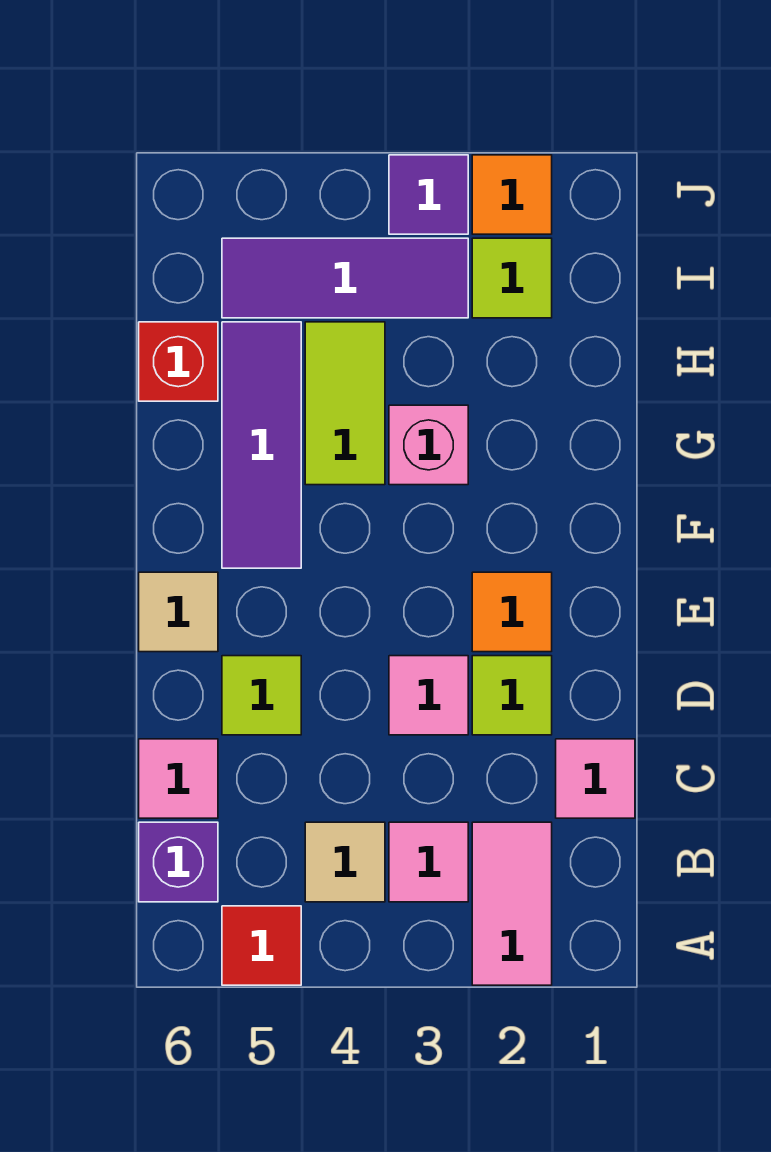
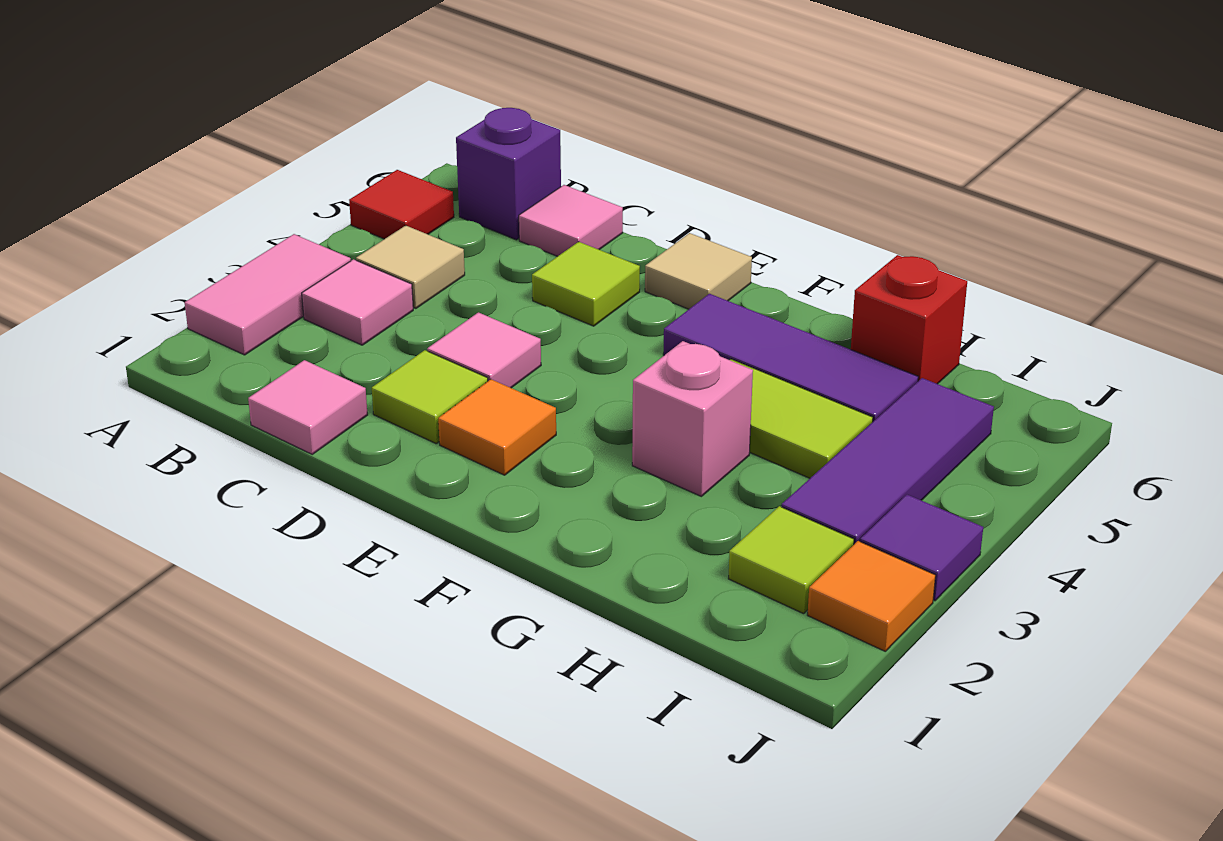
pink 1x2 tile [472,822,552,985] -> pink 1x2 tile turned to [185,234,351,355]

